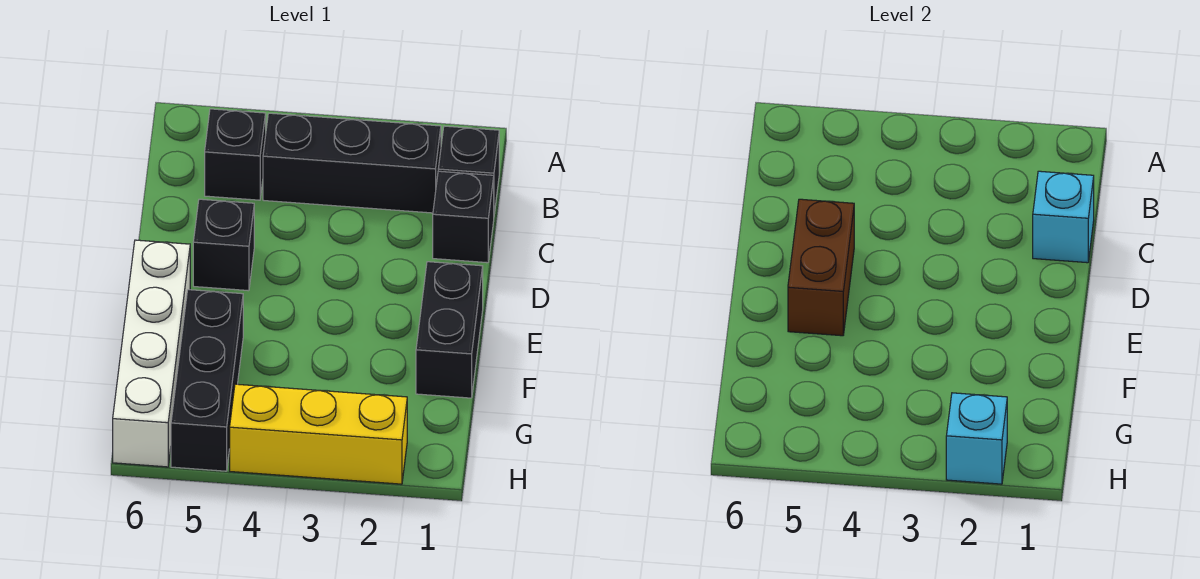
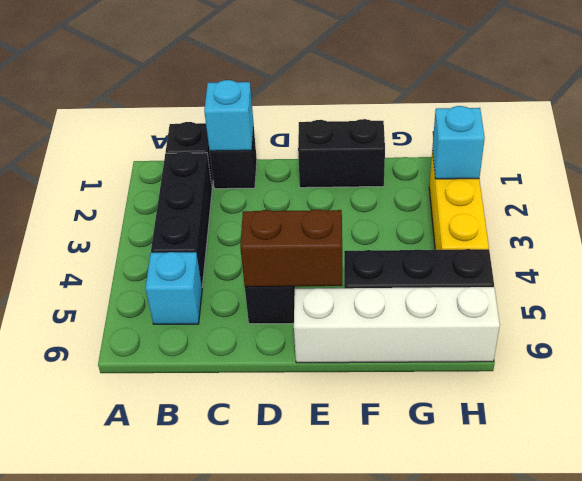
black 1x1 brick [205,109,266,200] -> cyan 1x1 brick [145,252,202,324]

